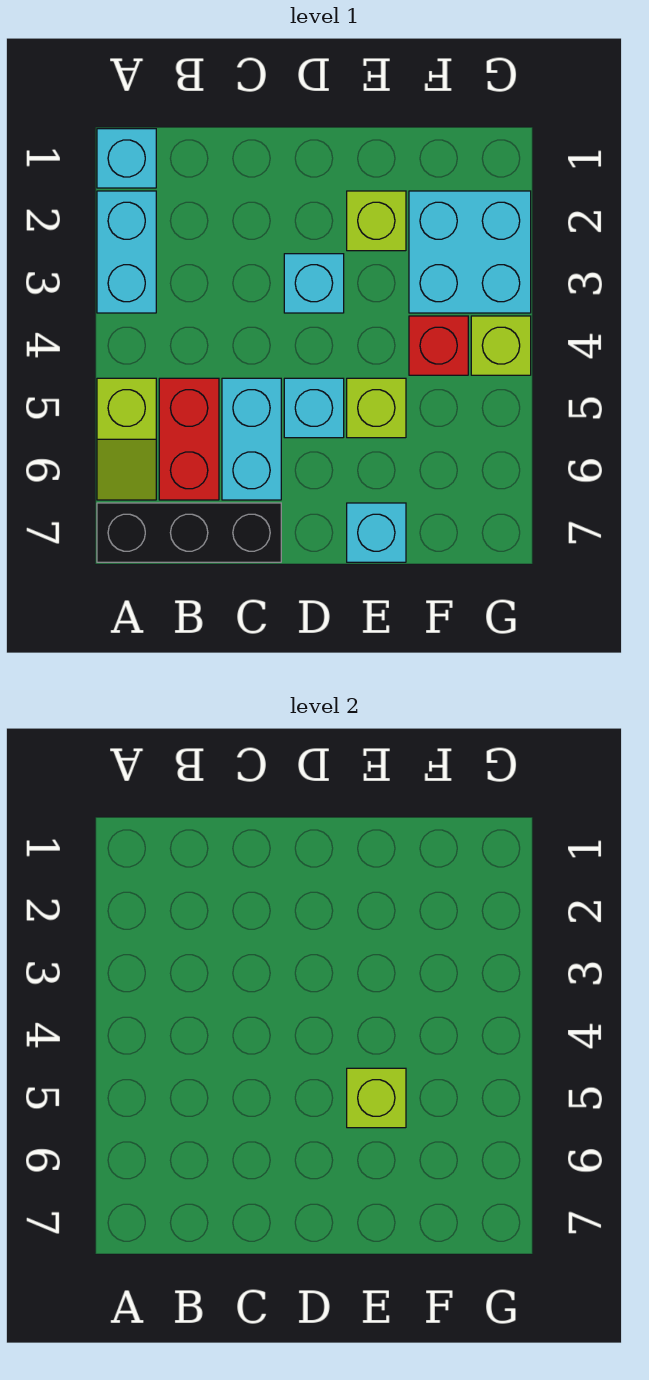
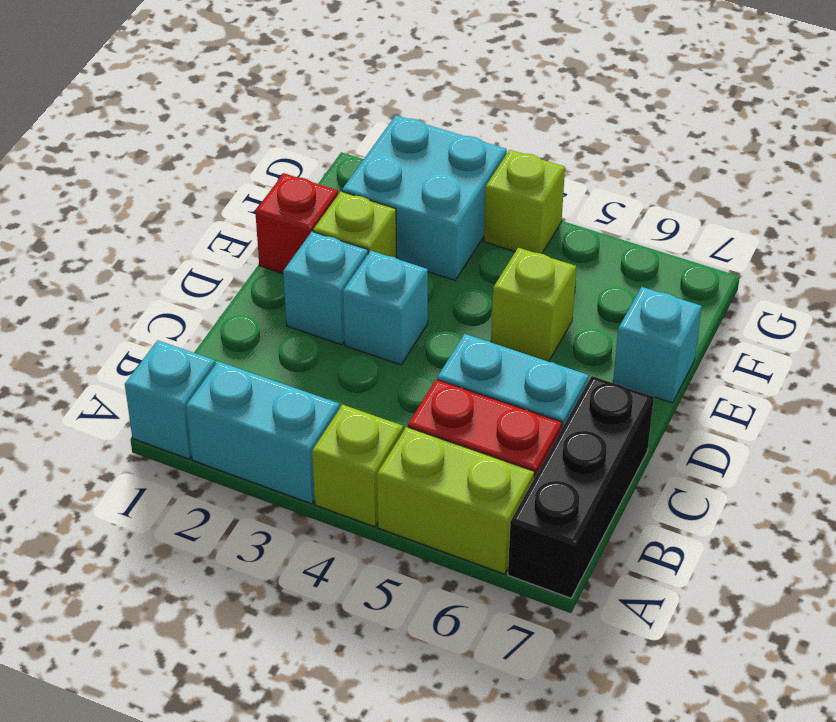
lime 1x2 slope [97,378,156,500] -> lime 1x2 brick [377,427,534,574]
cyan 1x1 brick [284,378,344,438] -> cyan 1x1 brick moved to [283,232,368,345]
lime 1x1 brick [347,1068,406,1128] -> lime 1x1 brick moved to [312,405,403,527]
red 1x1 brick [409,316,468,375] -> red 1x1 brick moved to [255,173,338,273]

